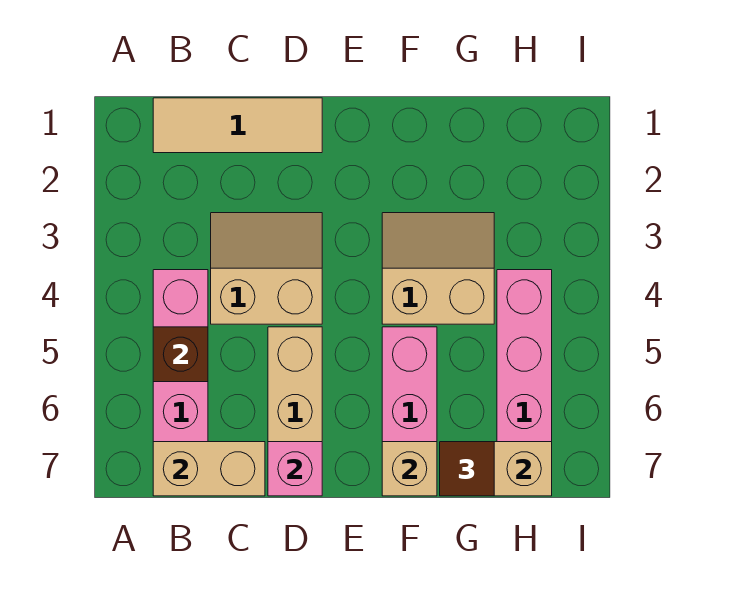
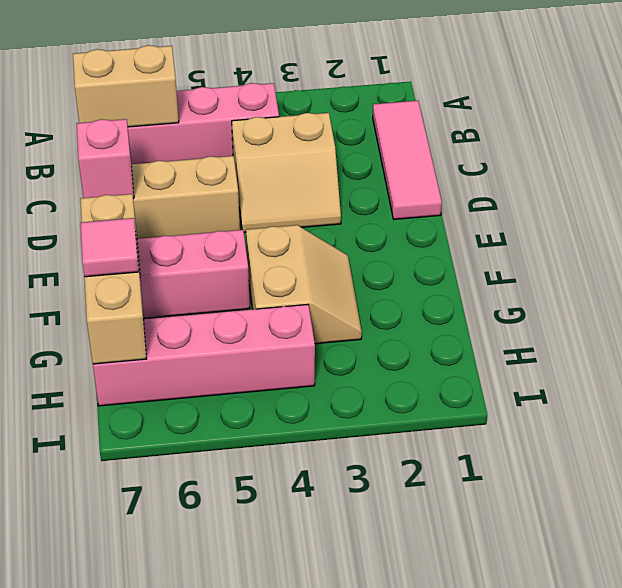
tan 1x3 tile [153,98,322,153] -> pink 1x3 tile [373,101,442,219]
brown 1x1 brick [153,327,208,382] -> none
tan 1x2 brick [153,442,265,496] -> tan 1x2 brick turned to [73,45,179,127]
tan 2x2 slope [211,213,322,324] -> tan 2x2 slope turned to [232,113,341,232]
brown 1x1 tile [440,442,494,496] -> pink 1x1 tile [80,218,139,277]

